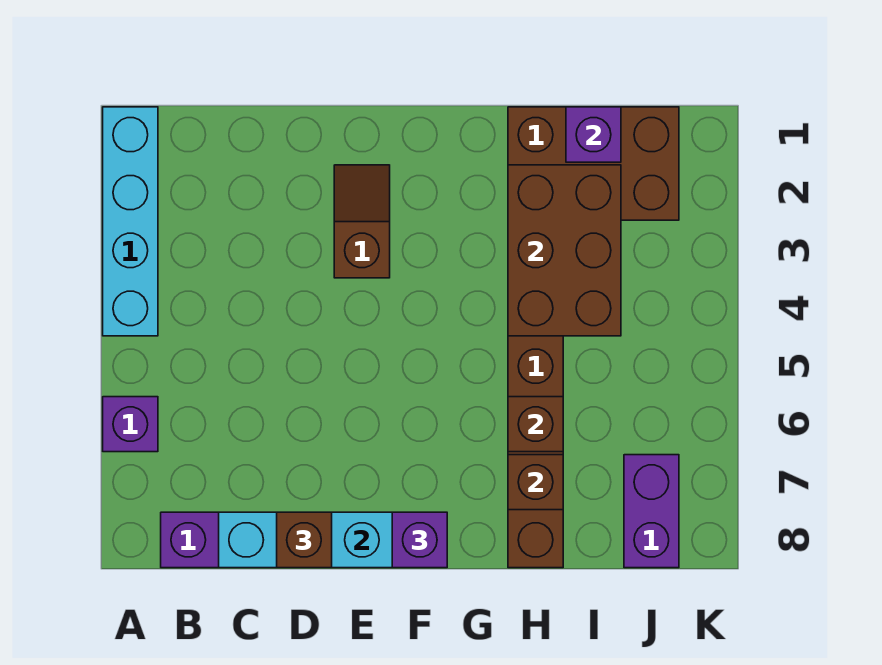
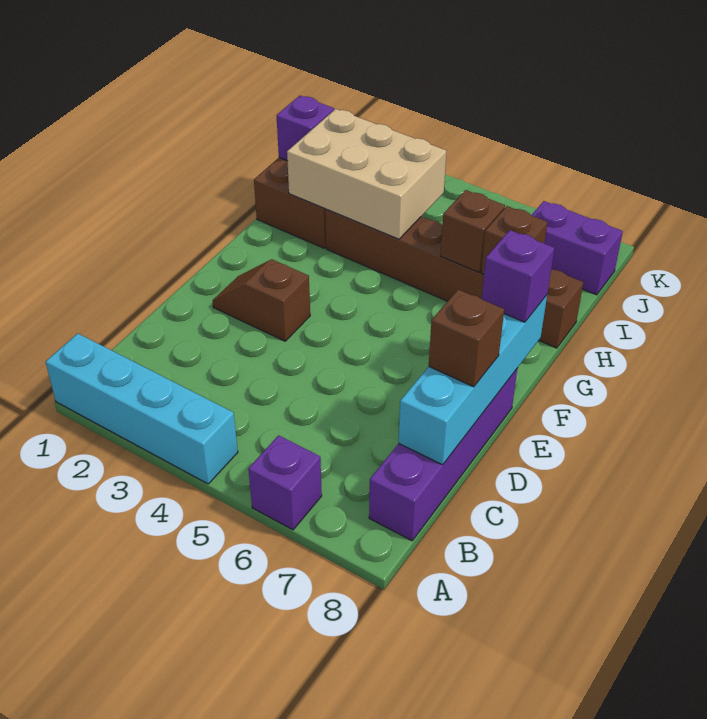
brown 2x3 brick [508,165,621,336] -> tan 2x3 brick [287,109,446,239]

